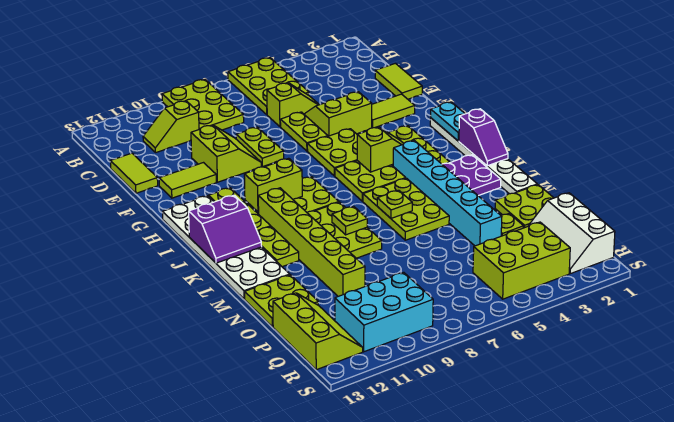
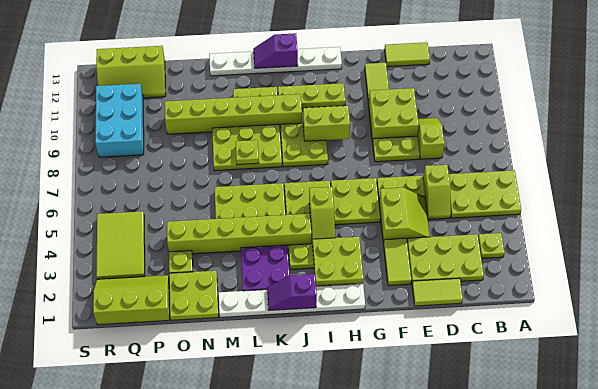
lime 2x3 plate [162,80,244,130] -> lime 2x3 plate moved to [407,234,484,283]
lime 1x2 slope [143,101,199,153] -> lime 1x2 slope moved to [417,118,444,159]
lime 2x2 slope [191,125,261,182] -> lime 2x2 brick [369,88,419,141]
cyan 1x2 plate [431,102,465,141] -> none
white 2x6 plate [163,196,290,299] -> white 1x6 plate [209,47,342,76]
lime 1x2 brick [244,158,302,212] -> lime 1x2 brick turned to [303,106,350,141]
cyan 1x6 brick [393,141,502,246] -> lime 1x6 brick [167,214,311,254]
purple 2x2 slope [189,195,262,263] -> purple 1x2 slope [253,33,298,68]
lime 1x1 plate [377,190,412,218] -> lime 1x1 plate moved to [478,233,504,259]
lime 2x2 plate [245,275,318,327] -> lime 2x2 plate moved to [313,237,363,286]
white 2x3 slope [528,193,615,274] -> lime 2x3 slope [93,275,170,325]
lime 2x3 brick [473,222,570,299] -> lime 2x3 tile [96,211,145,279]

